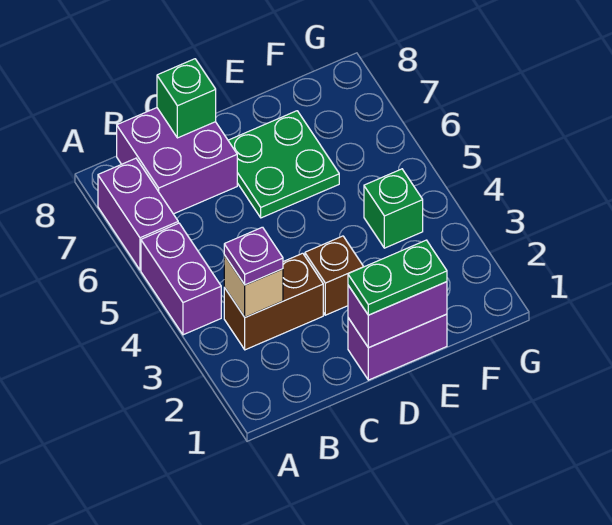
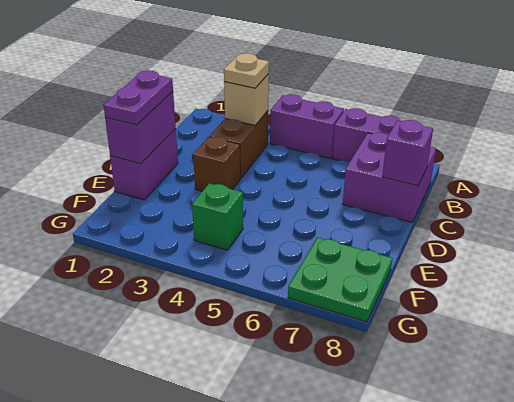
purple 1x1 plate [224,227,283,285] -> tan 1x1 plate [224,53,269,88]
green 1x1 brick [157,59,216,138] -> purple 1x1 brick [382,120,433,186]
green 1x2 plate [348,240,447,315] -> purple 1x2 plate [103,70,173,125]
green 2x2 plate [228,111,339,218] -> green 2x2 plate moved to [288,237,393,322]

